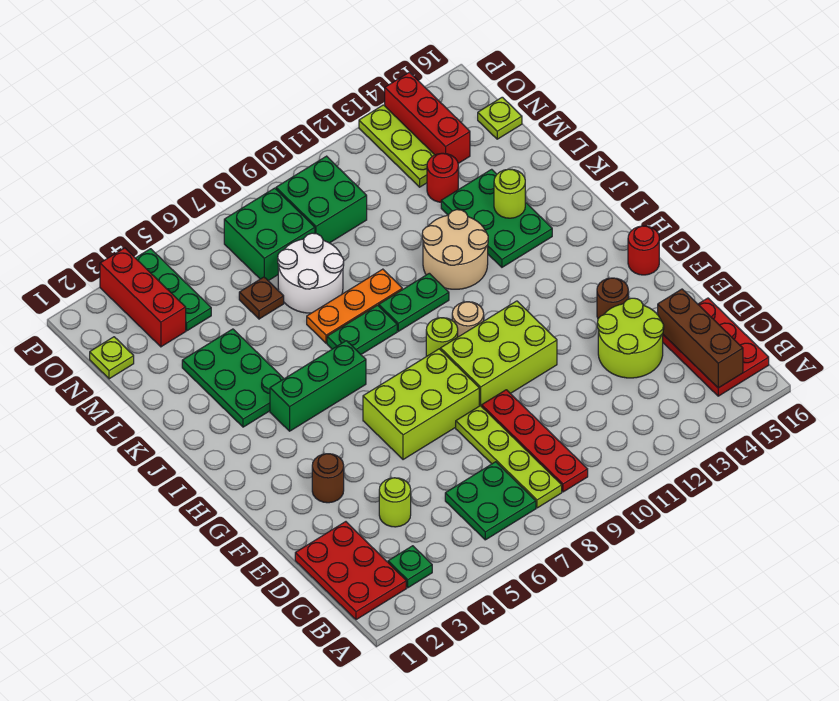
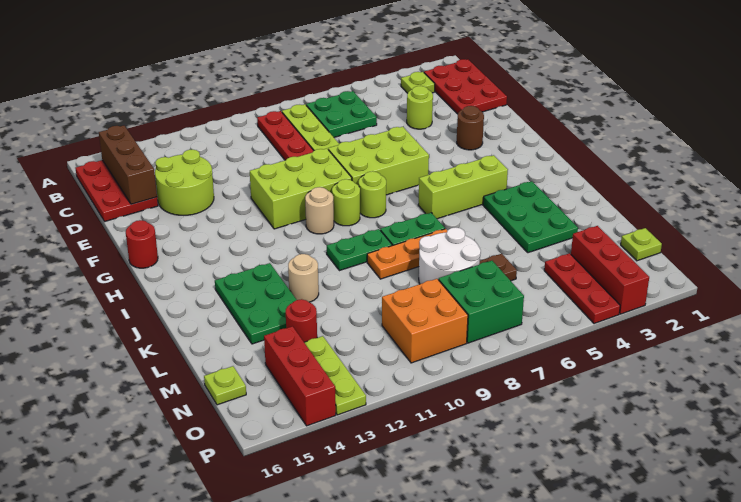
green 1x1 plate [388,546,432,588] -> lime 1x1 plate [401,72,435,93]
brown 1x1 round brick [597,278,628,319] -> none
green 1x3 brick [270,341,366,431] -> lime 1x3 brick [418,155,508,219]
tan 2x2 round brick [422,210,488,289] -> tan 1x1 round brick [288,254,319,302]
lime 1x1 round brick [494,169,525,218] -> lime 1x1 round brick moved to [359,171,386,218]
green 1x3 plate [136,249,211,331] -> red 1x3 plate [544,253,620,324]
green 2x2 brick [276,156,367,243] -> orange 2x2 brick [382,279,468,363]

